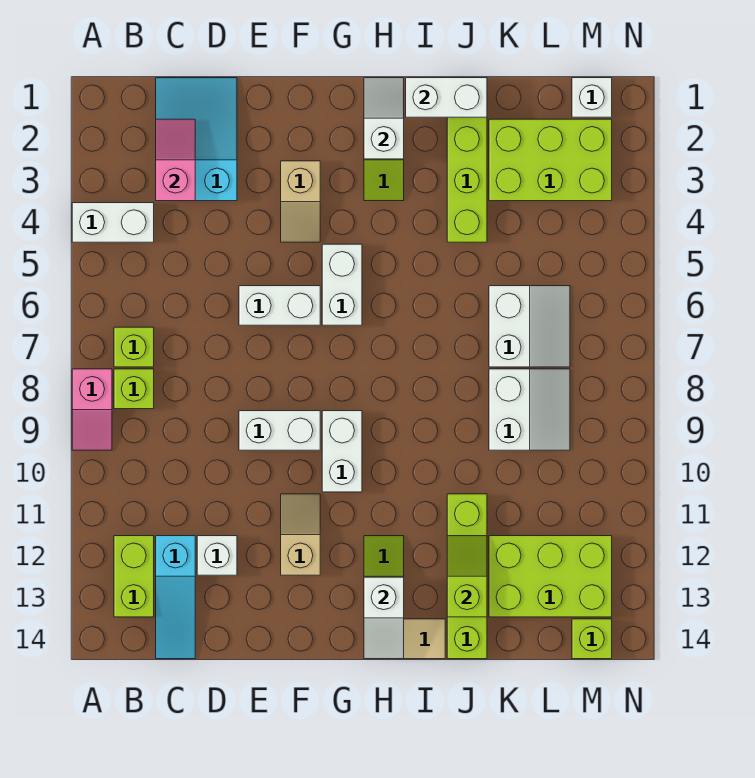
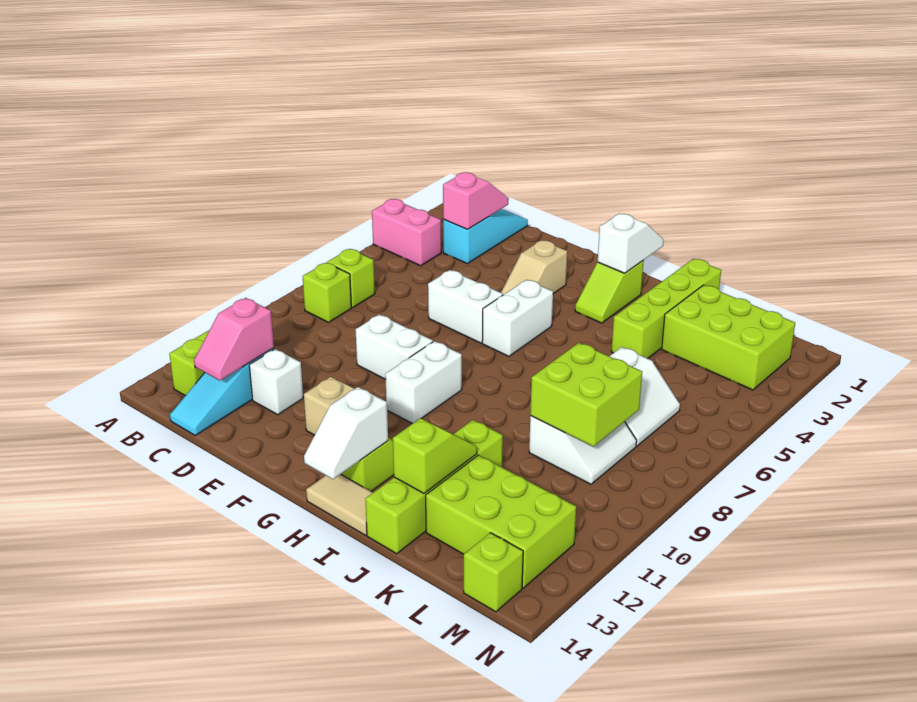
white 1x2 brick [72,203,154,242] -> pink 1x2 brick [372,199,441,266]
pink 1x2 slope [72,369,112,450] -> pink 1x2 slope moved to [194,298,274,380]
cyan 2x3 slope [156,78,237,201] -> cyan 1x3 slope [443,210,528,264]
white 1x2 brick [406,78,487,117] -> none
none -> lime 2x2 brick [530,343,642,446]
white 1x1 brick [572,78,612,117] -> none

